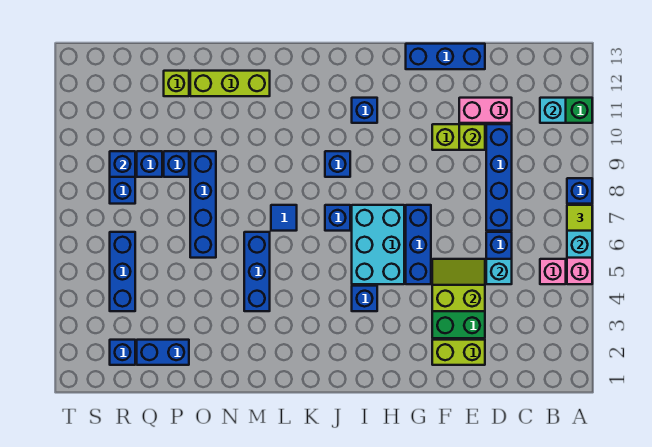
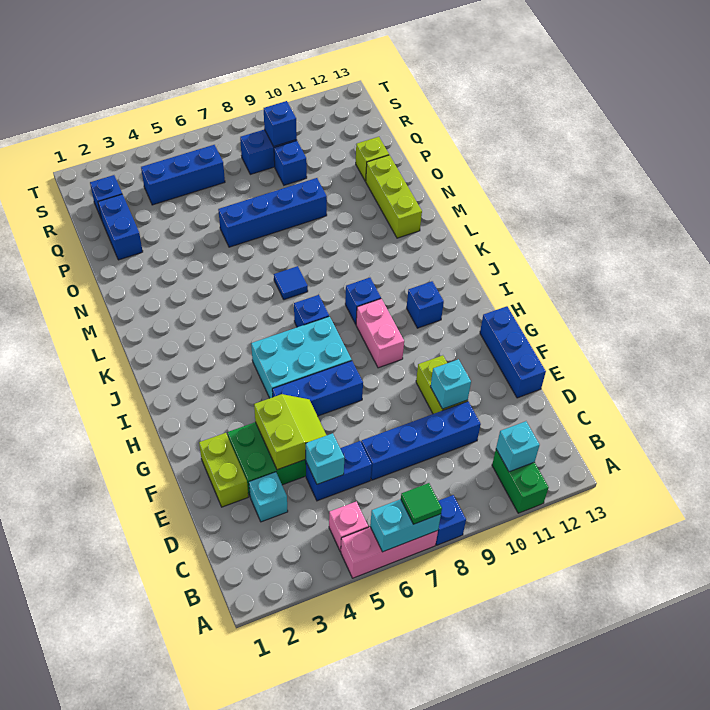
lime 1x1 tile [567,205,592,231] -> green 1x1 tile [401,483,442,524]
none -> cyan 1x1 brick [249,472,288,522]
pink 1x2 brick [459,98,512,123] -> pink 1x2 brick moved to [356,299,404,368]
lime 1x1 brick [459,124,485,150] -> cyan 1x1 brick [431,359,471,409]
blue 1x1 brick [352,286,377,311] -> none
blue 1x3 brick [244,232,270,311] -> none
blue 1x1 brick [164,151,189,177] -> none

